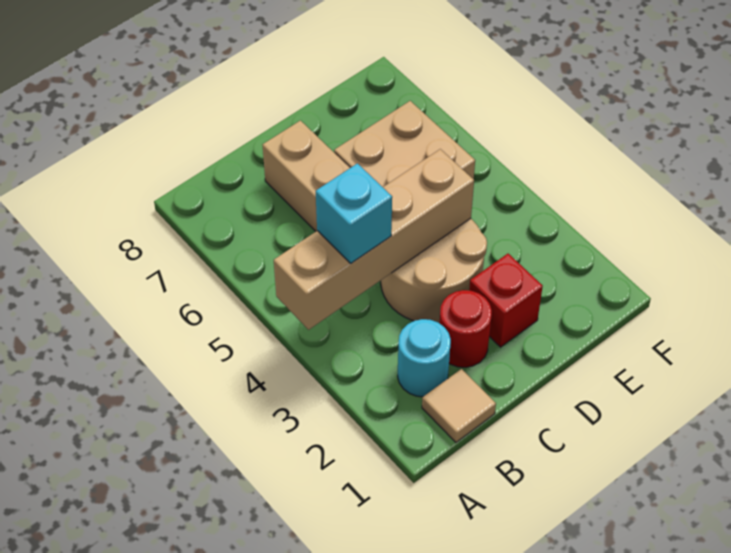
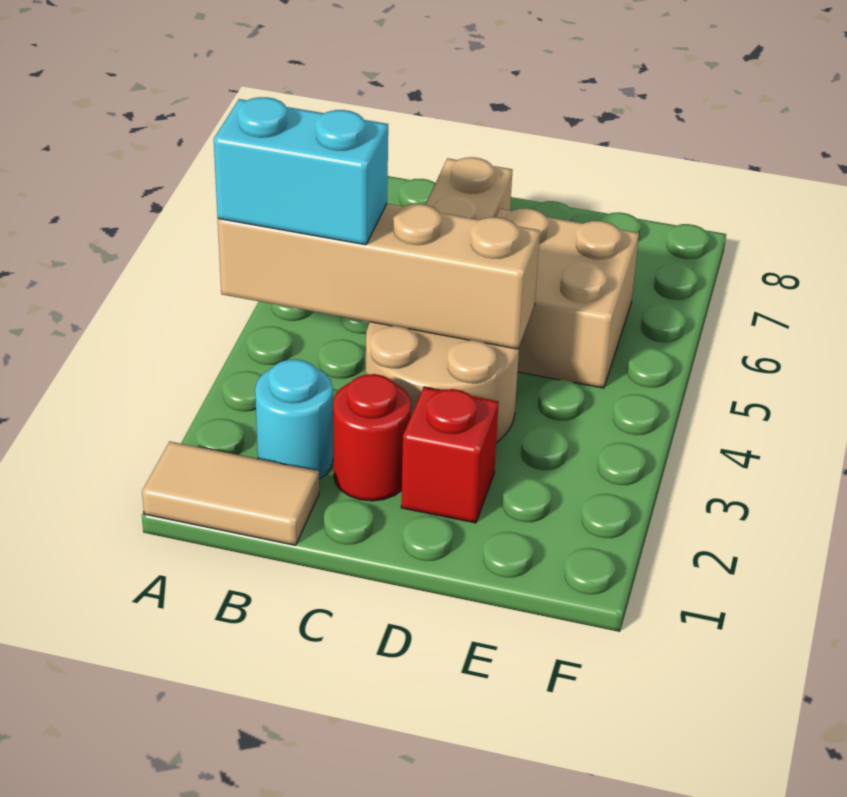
tan 1x1 tile [422,369,496,442] -> tan 1x2 tile [142,441,319,545]
cyan 1x1 brick [316,164,392,263] -> cyan 1x2 brick [214,97,388,245]

